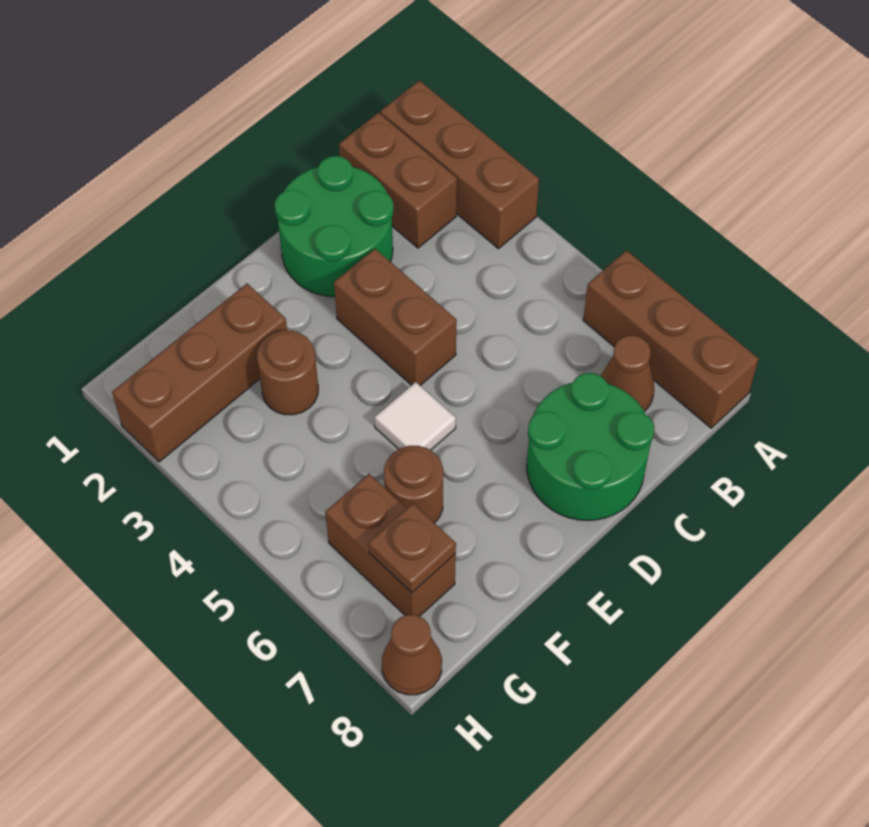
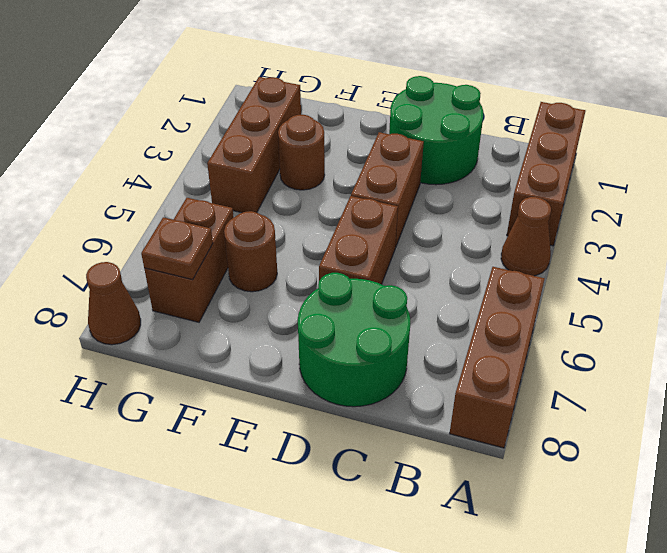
brown 1x2 brick [339,113,457,248] -> brown 1x2 brick moved to [319,196,398,284]
brown 1x1 cone [601,335,654,411] -> brown 1x1 cone moved to [501,197,551,276]
white 1x1 tile [375,382,456,450] -> none
brown 1x3 brick [112,284,287,462] -> brown 1x3 brick turned to [207,77,301,213]

